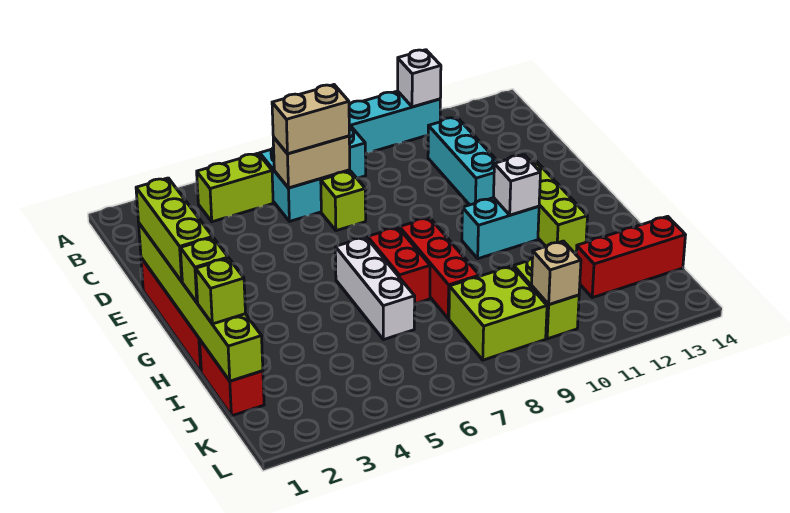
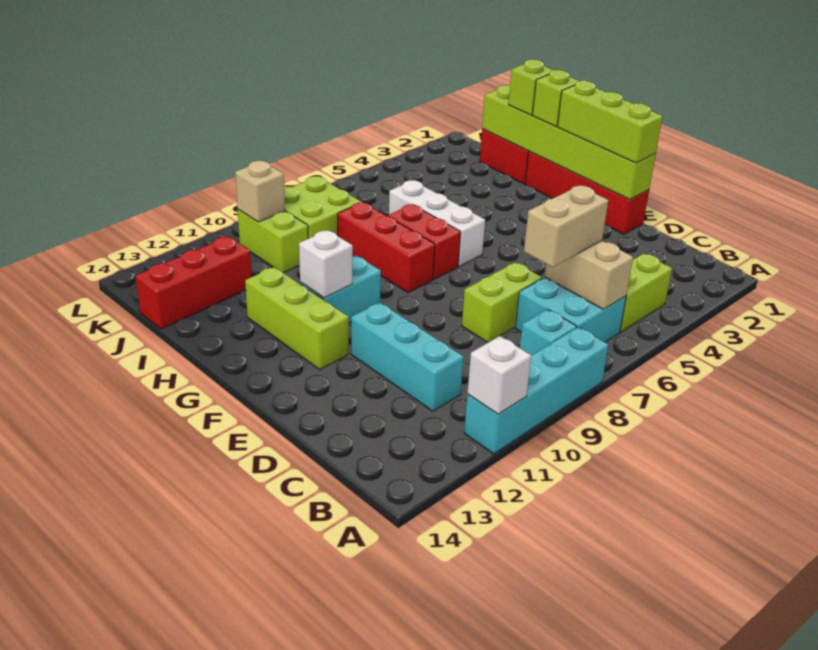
tan 1x2 brick [273,136,350,188] -> tan 1x2 brick turned to [545,241,633,309]
lime 1x1 brick [321,171,366,231] -> lime 1x2 brick [462,262,542,342]

